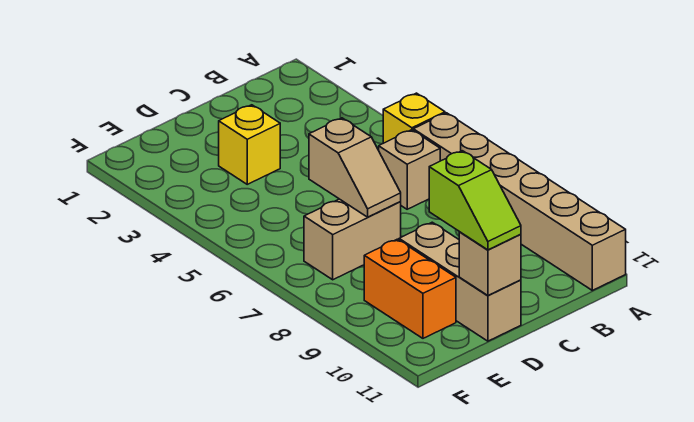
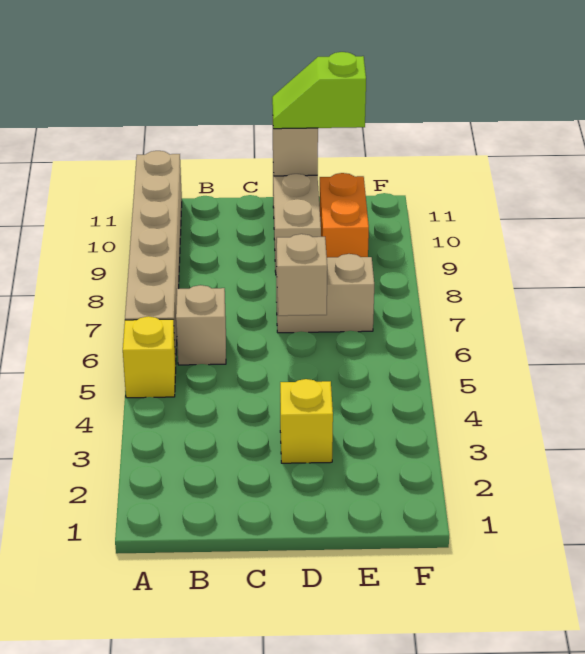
lime 1x2 slope [429,151,521,250] -> lime 1x2 slope turned to [272,52,366,129]

